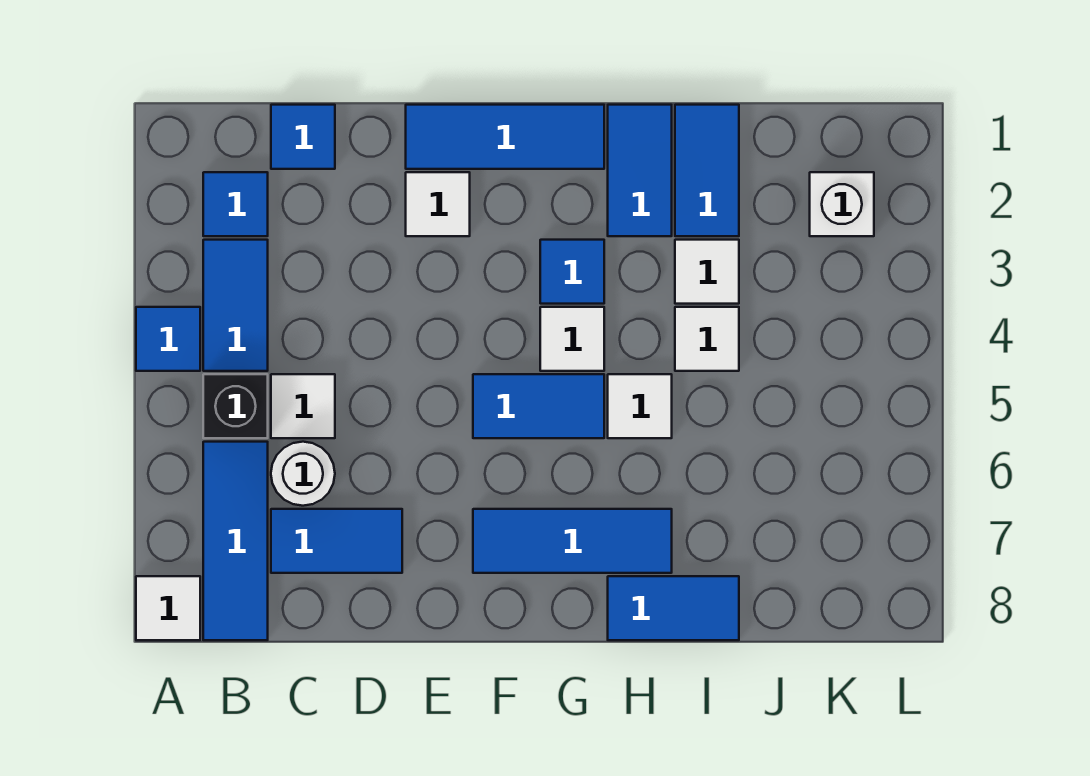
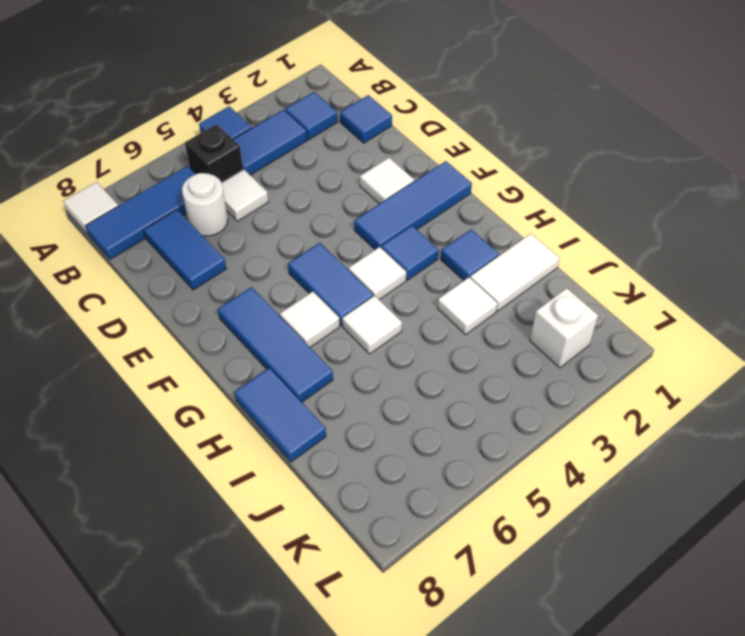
blue 1x3 tile [406,105,604,169] -> blue 1x3 tile turned to [354,161,472,249]
blue 1x2 tile [608,105,672,236] -> blue 1x1 tile [441,230,499,281]
blue 1x2 tile [675,105,739,236] -> white 1x2 tile [470,234,560,311]
white 1x1 tile [675,307,739,371] -> white 1x1 tile moved to [280,291,340,347]

